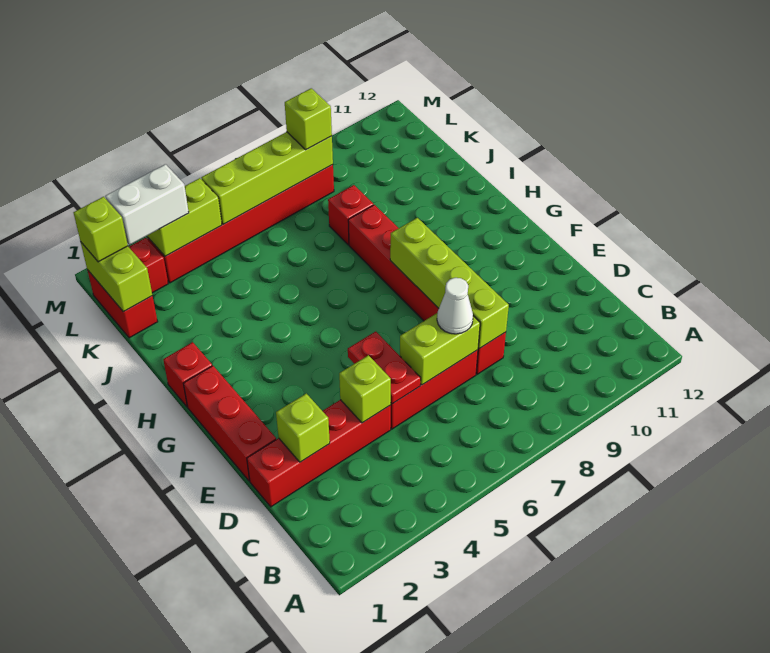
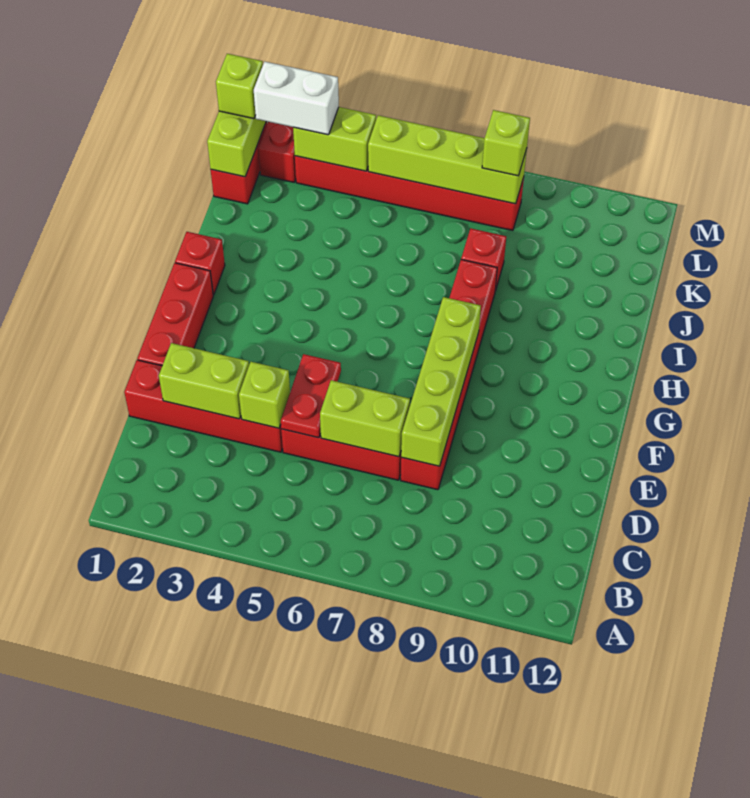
lime 1x1 brick [276,394,330,462] -> lime 1x2 brick [159,343,249,419]
white 1x1 cone [437,278,473,334] -> none

